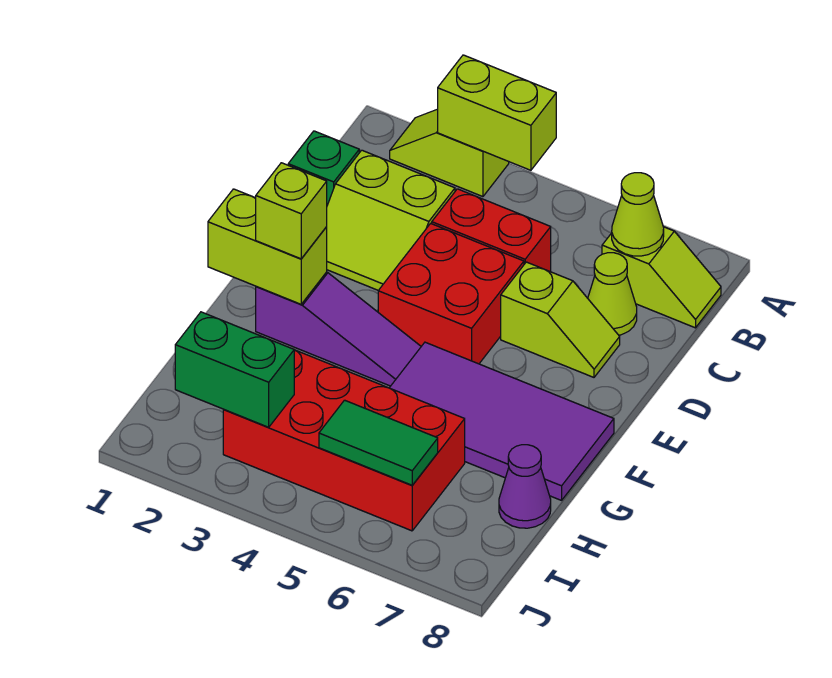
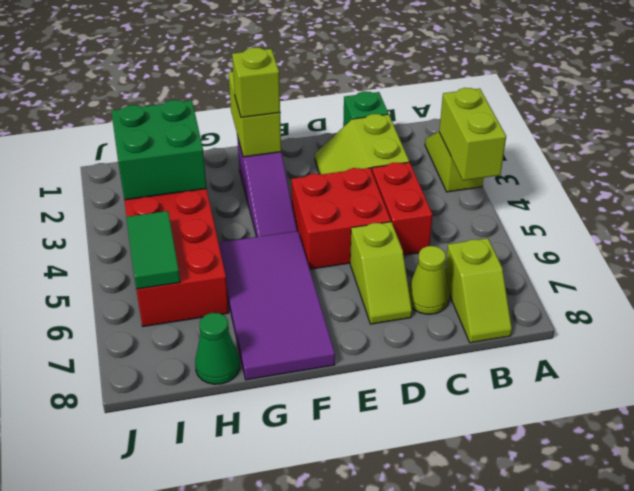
lime 1x1 cone [612,173,664,256] -> none
purple 1x1 cone [499,445,551,528] -> green 1x1 cone [195,313,240,384]
green 1x2 brick [175,312,294,427] -> green 2x2 brick [111,100,207,200]

